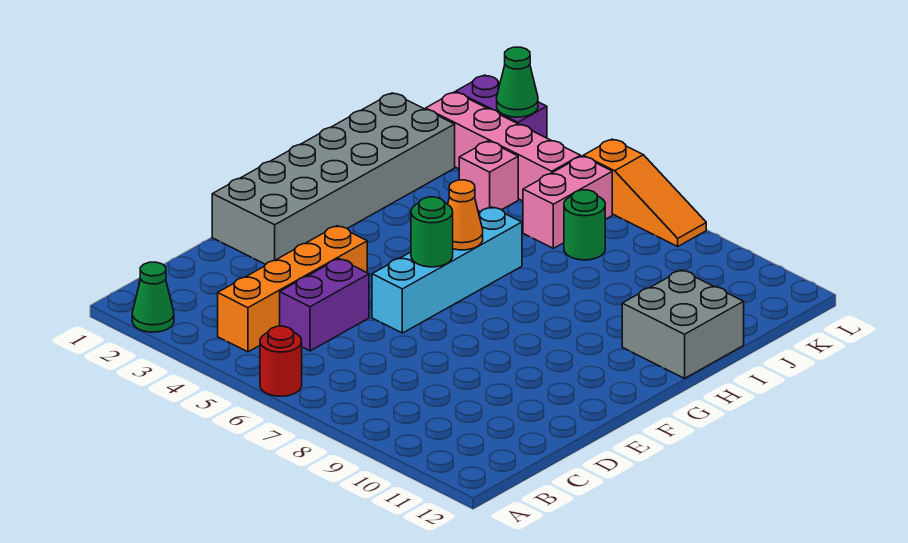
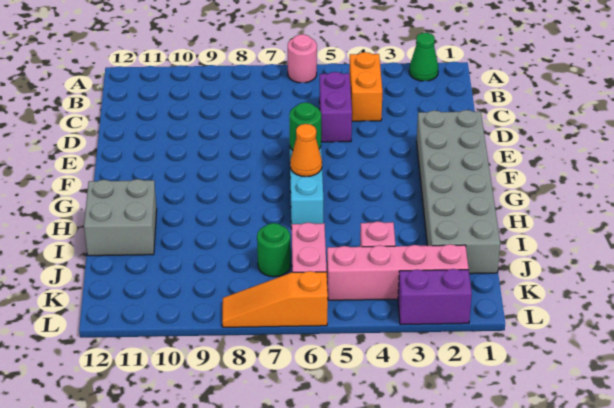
red 1x1 round brick [260,326,302,396] -> pink 1x1 round brick [288,34,317,83]
orange 1x4 brick [218,226,367,352] -> orange 1x2 brick [349,52,382,121]
green 1x1 cone [497,47,538,117] -> none

